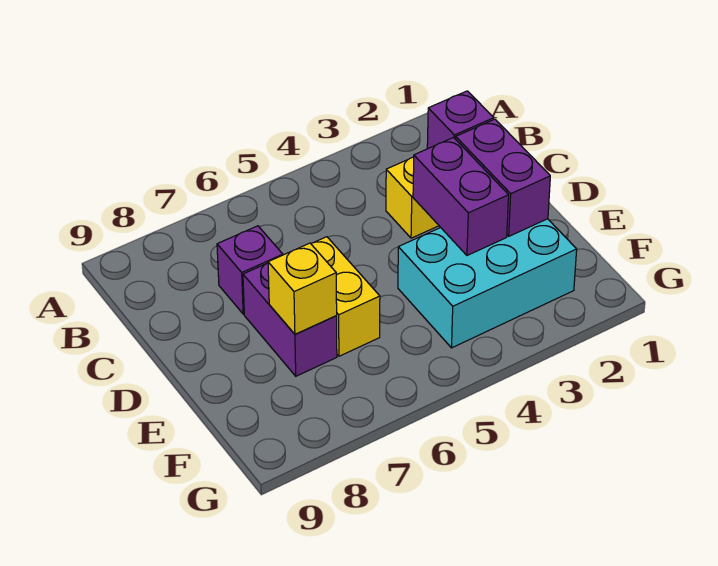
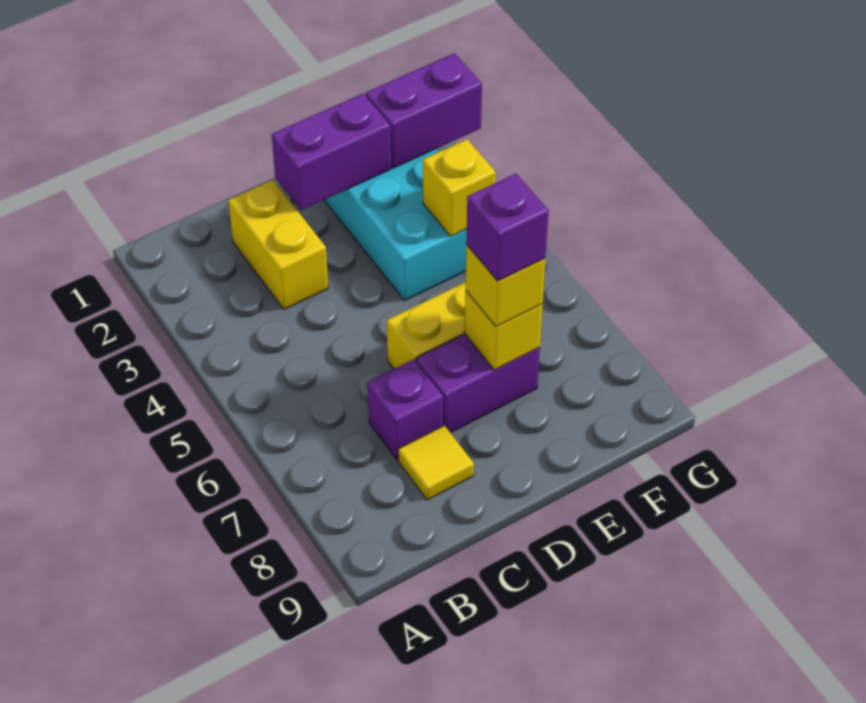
purple 1x1 brick [427,91,494,149] -> purple 1x1 brick moved to [466,174,549,281]
none -> yellow 1x1 tile [398,426,474,500]
purple 1x2 brick [413,137,509,255] -> purple 1x2 brick moved to [366,53,482,168]
none -> yellow 1x1 brick [466,245,545,327]
none -> yellow 1x1 brick [423,139,496,236]

